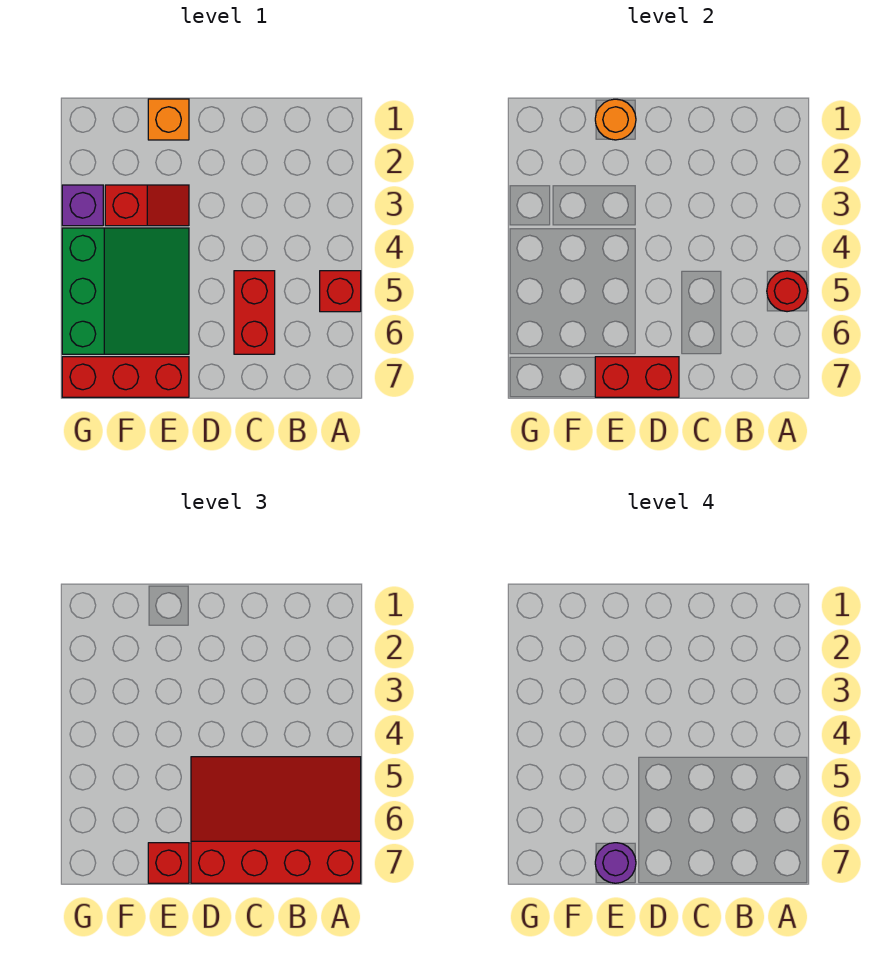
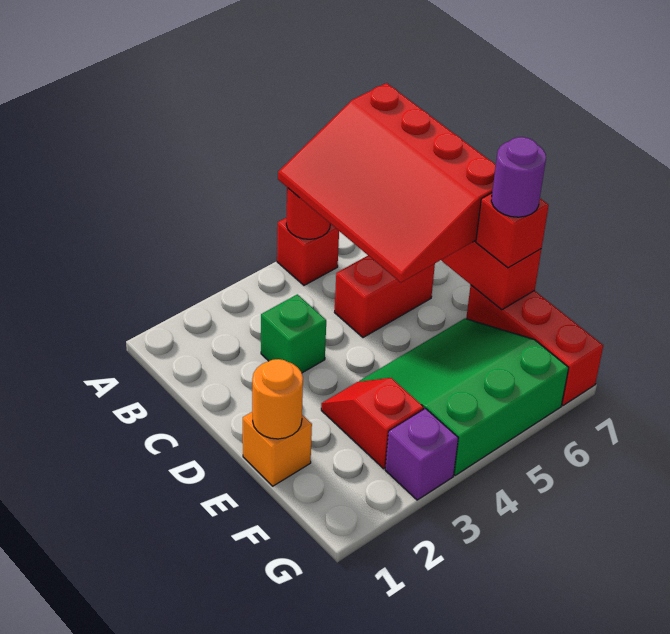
none -> green 1x1 brick [261,294,326,373]

